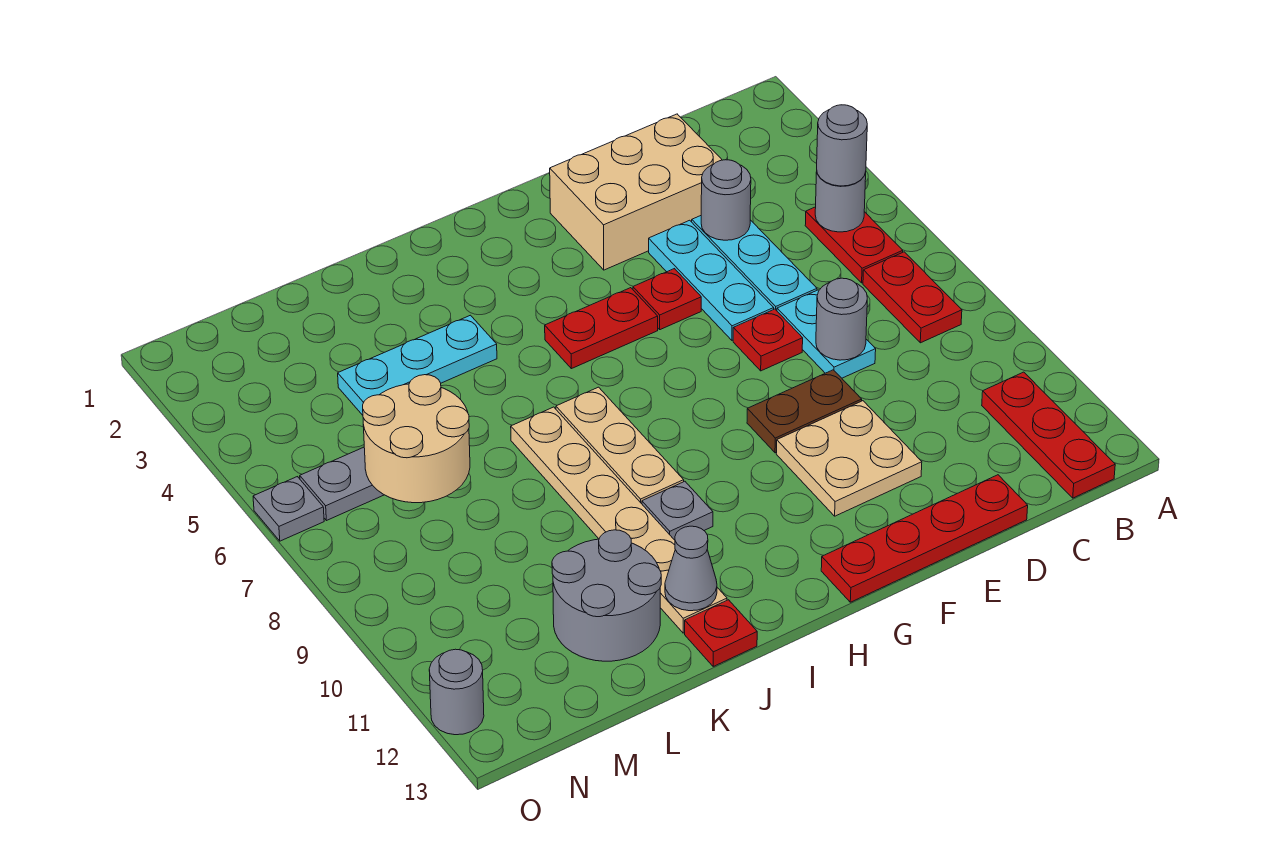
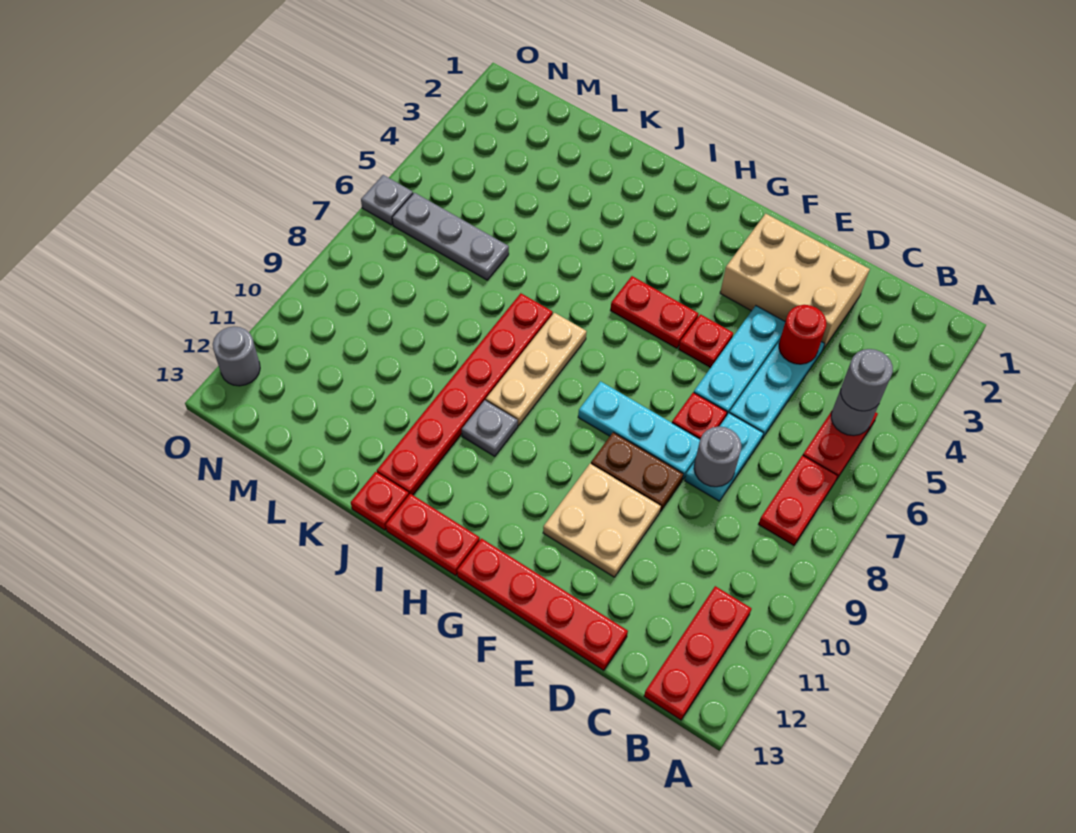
grey 1x1 round brick [701,160,751,240] -> red 1x1 round brick [779,305,826,364]
none -> red 1x2 plate [386,494,480,576]
cyan 1x3 plate [338,315,497,415] -> cyan 1x3 plate moved to [578,381,700,479]
tan 1x6 plate [511,407,727,633] -> red 1x6 plate [377,293,553,495]
grey 1x1 cone [665,526,717,611] -> none
grey 2x2 round brick [552,530,661,661] -> none
tan 2x2 round brick [363,375,470,503] -> none

